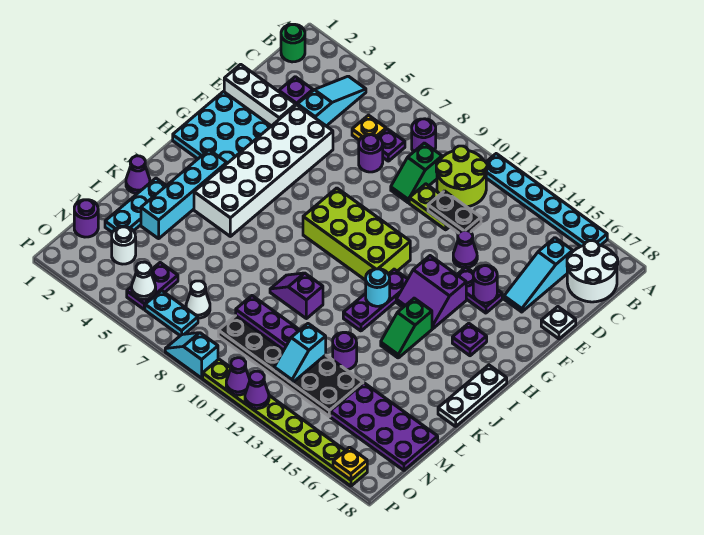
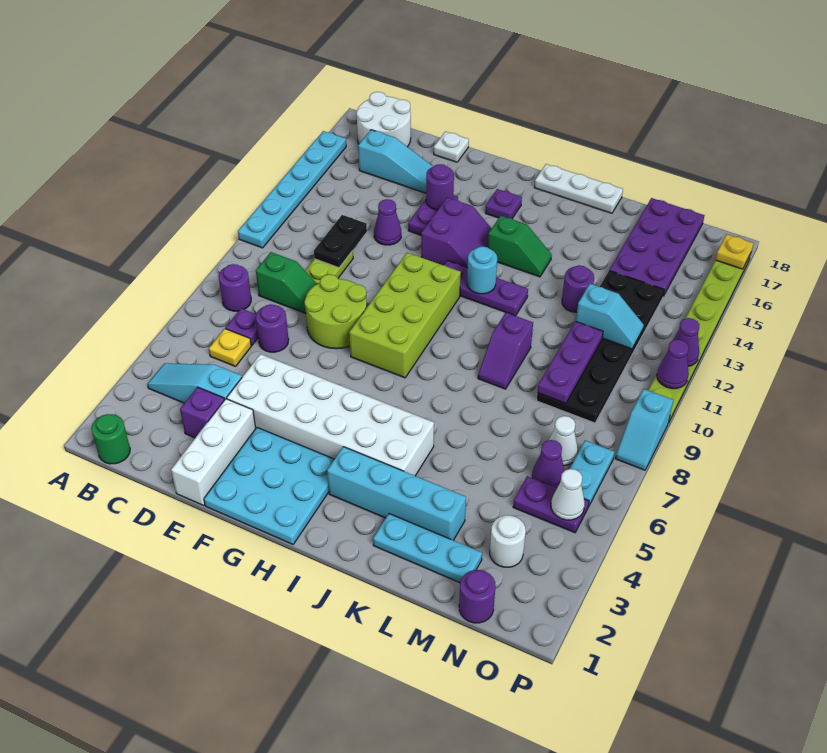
lime 2x2 round brick [436,146,487,207] -> lime 2x2 round brick moved to [304,274,367,349]
purple 1x1 cone [126,156,150,193] -> purple 1x1 cone moved to [532,440,564,488]

